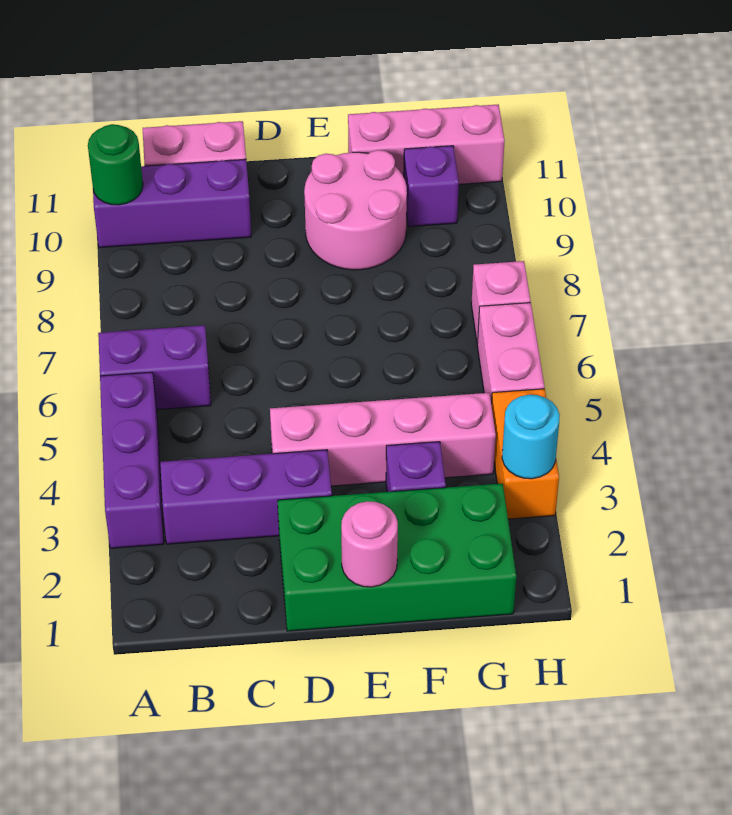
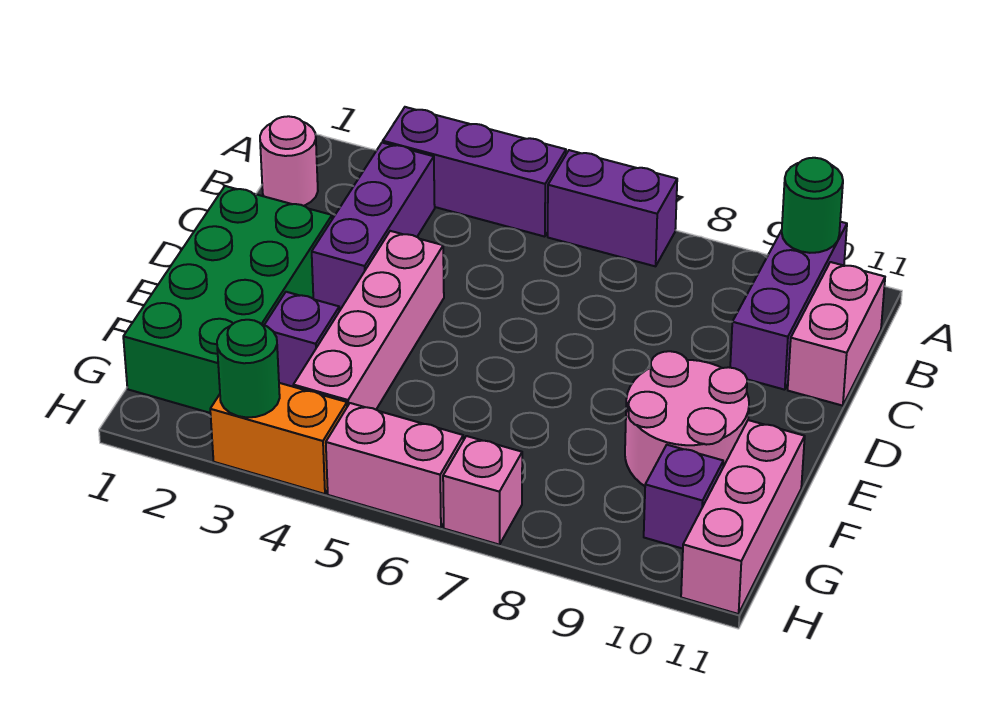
purple 1x2 brick [98,325,211,410] -> purple 1x2 brick turned to [548,150,677,266]
pink 1x1 round brick [341,501,398,587] -> pink 1x1 round brick moved to [260,116,318,206]
cyan 1x1 round brick [502,395,560,479] -> green 1x1 round brick [217,320,280,418]

